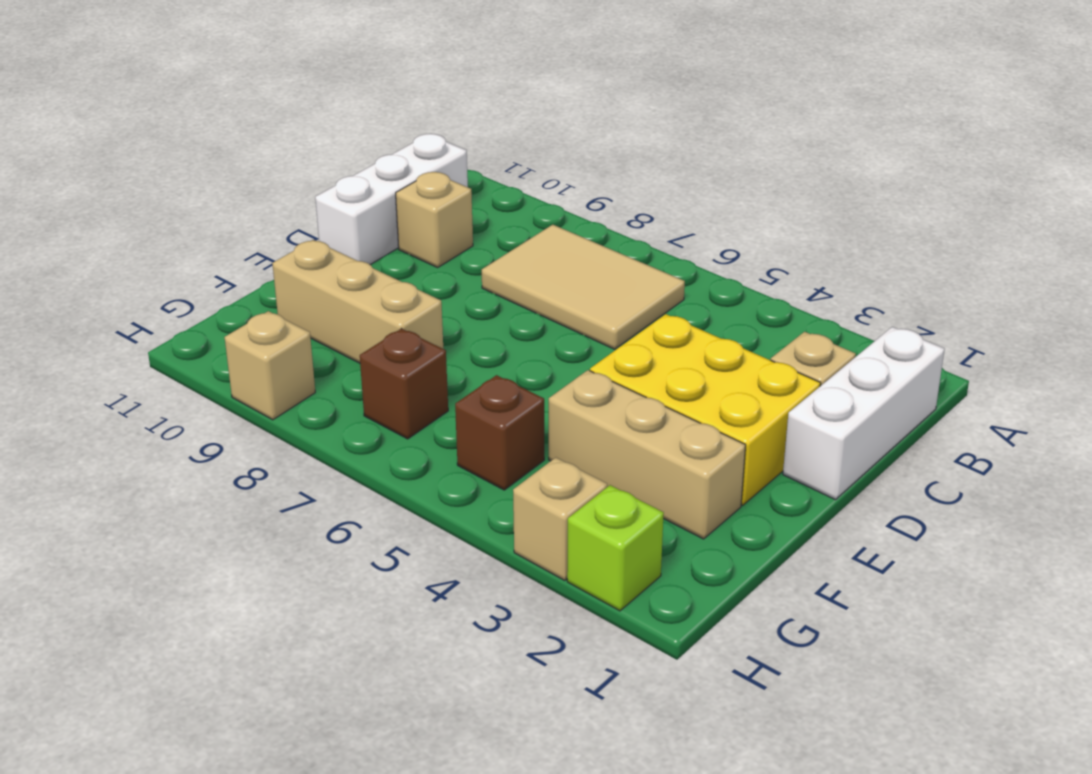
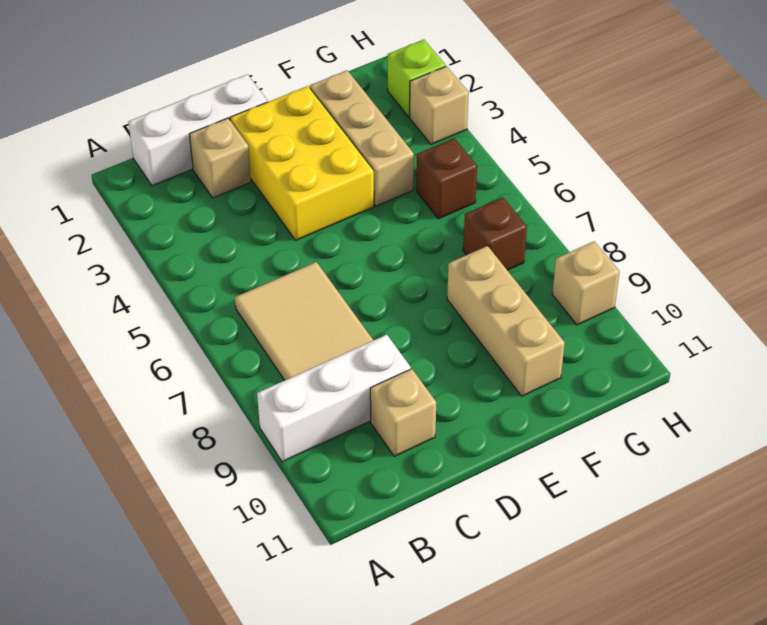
white 1x3 brick [315,134,468,265] -> white 1x3 brick moved to [257,335,411,462]

